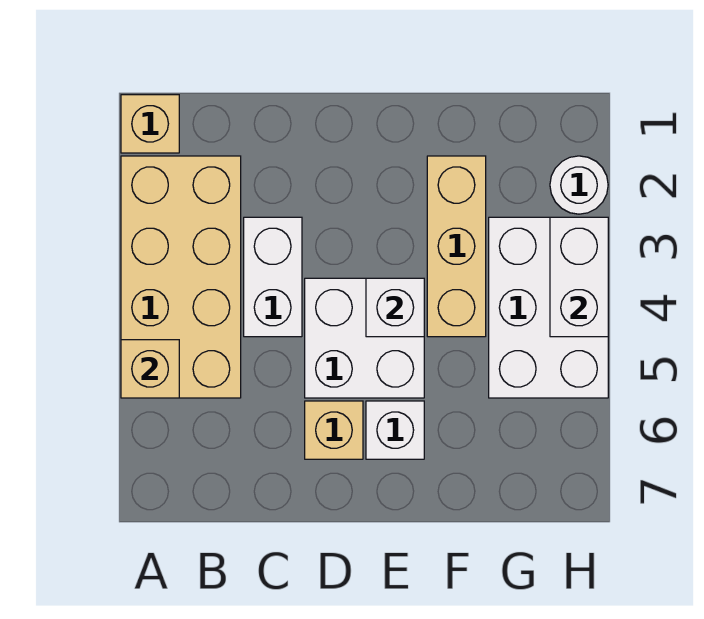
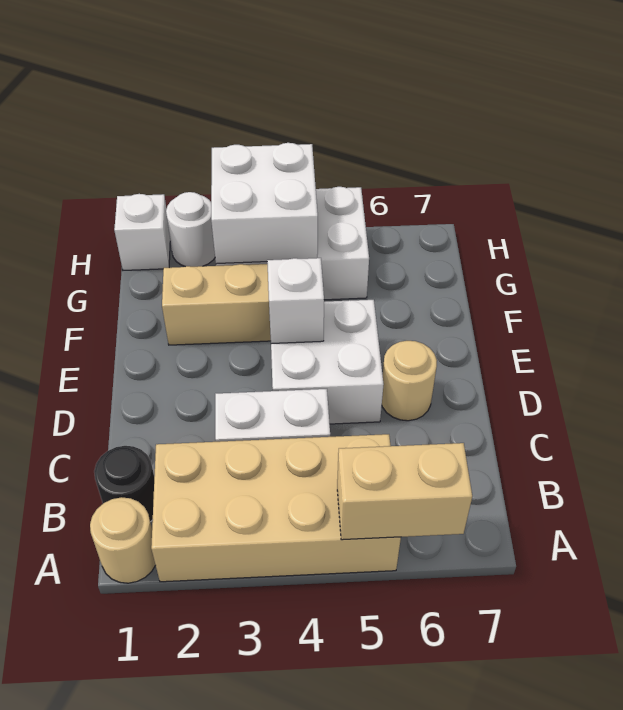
tan 1x1 brick [121,95,179,153] -> tan 1x1 round brick [90,497,155,583]
tan 1x1 brick [121,340,179,398] -> tan 1x2 brick [337,443,472,540]
none -> black 1x1 round brick [94,446,154,522]
tan 1x1 brick [305,401,363,459] -> tan 1x1 round brick [382,341,437,421]
white 1x1 brick [366,401,424,459] -> white 1x1 brick moved to [114,194,170,270]
white 1x2 brick [550,217,608,337] -> white 2x2 brick [211,143,318,264]

